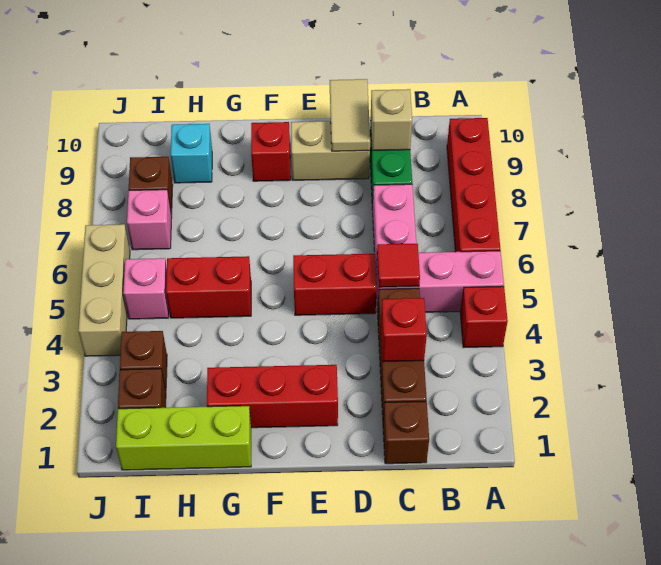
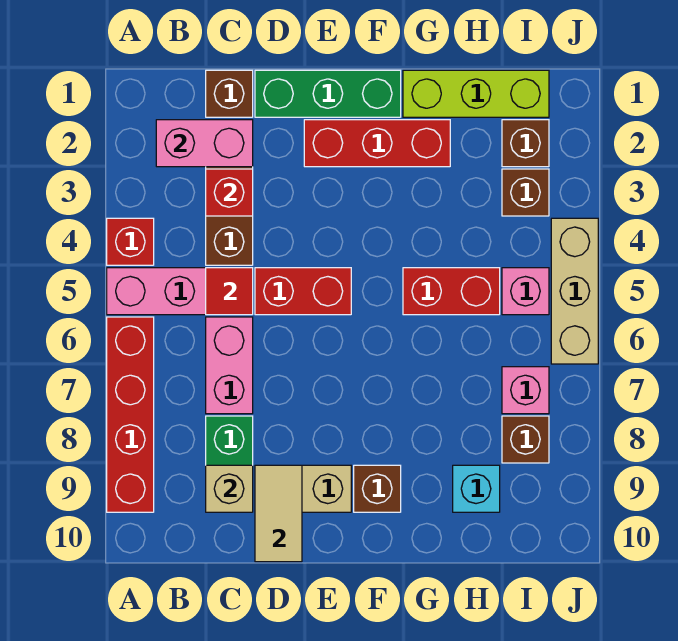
none -> pink 1x2 brick [156,120,253,167]
none -> green 1x3 brick [255,70,401,117]
red 1x1 brick [251,122,291,181] -> brown 1x1 brick [354,465,401,512]

